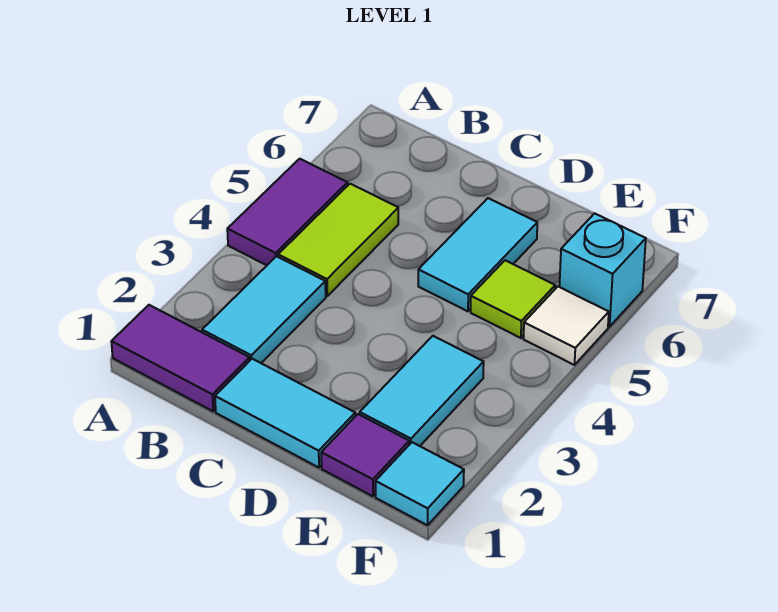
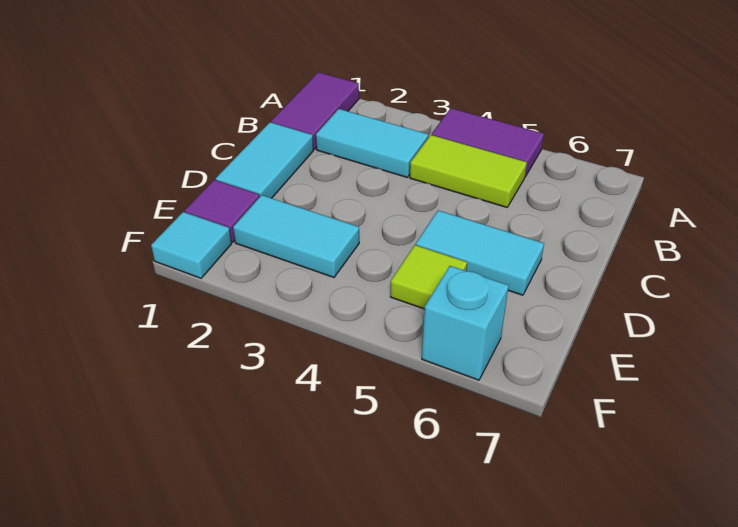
white 1x1 tile [523,287,609,365] -> none

